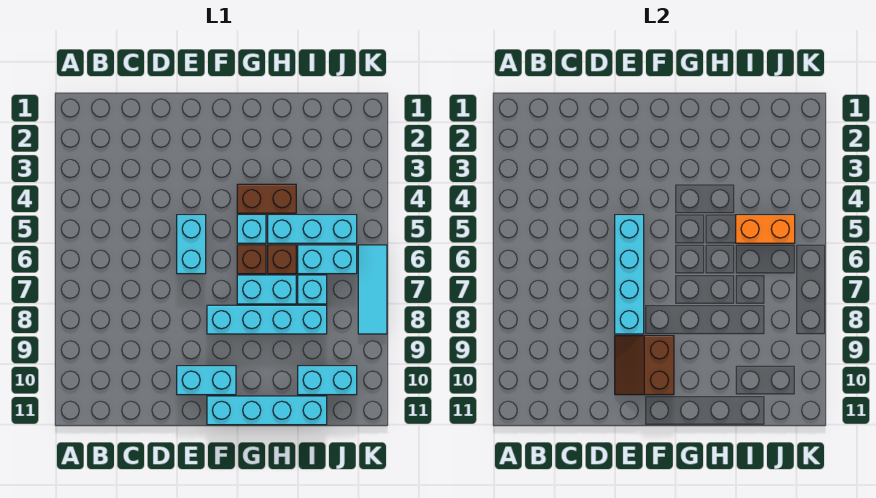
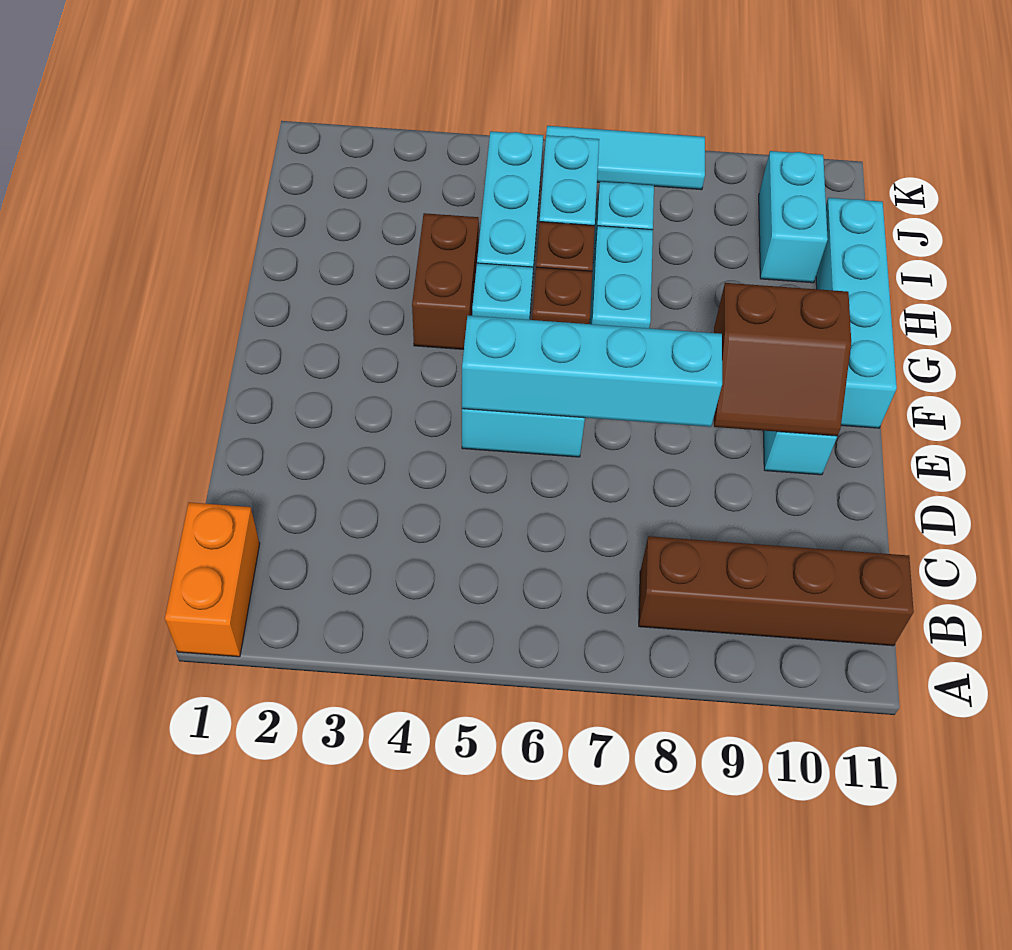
none -> brown 1x4 brick [639,536,914,646]
cyan 1x4 brick [207,305,327,334] -> none
orange 1x2 brick [736,215,795,243] -> orange 1x2 brick moved to [165,502,260,657]

